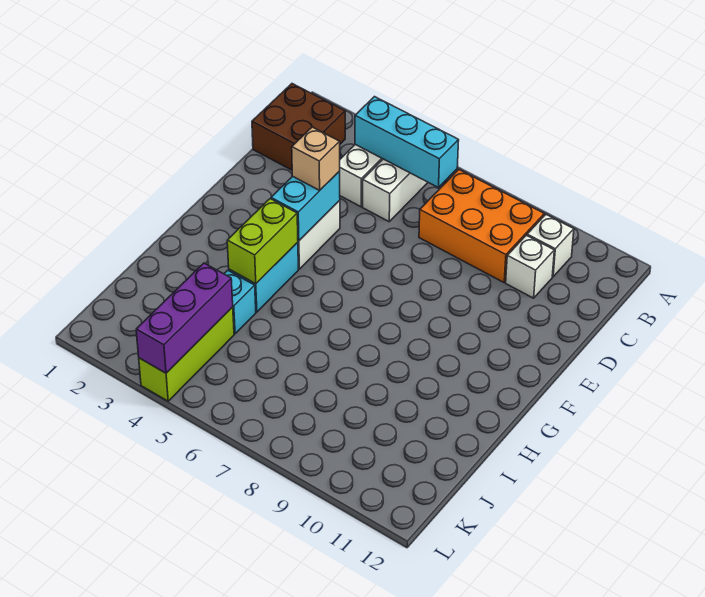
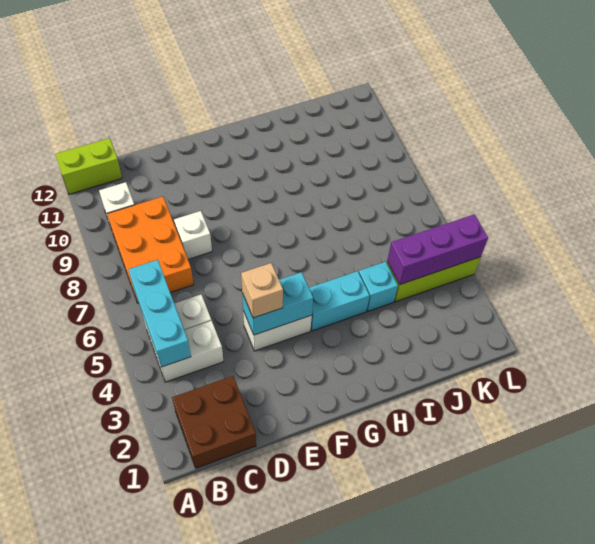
white 1x1 brick [506,235,554,298] -> white 1x1 brick moved to [174,211,212,259]
lime 1x2 brick [227,199,298,284] -> lime 1x2 brick moved to [55,138,122,194]

